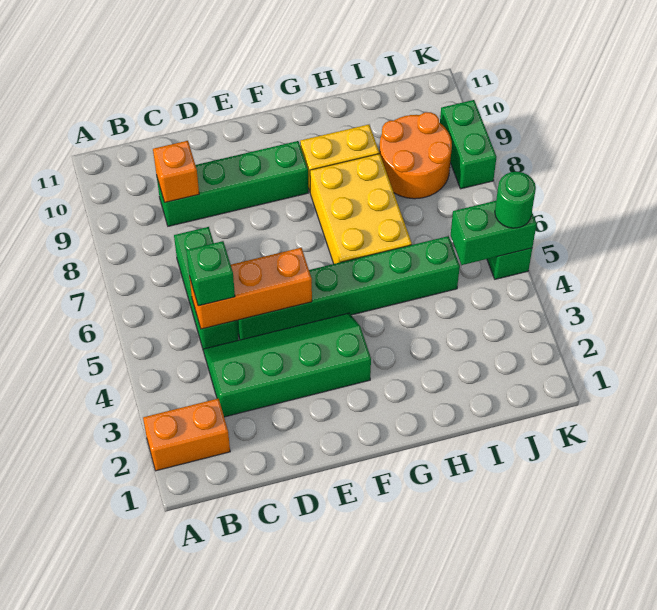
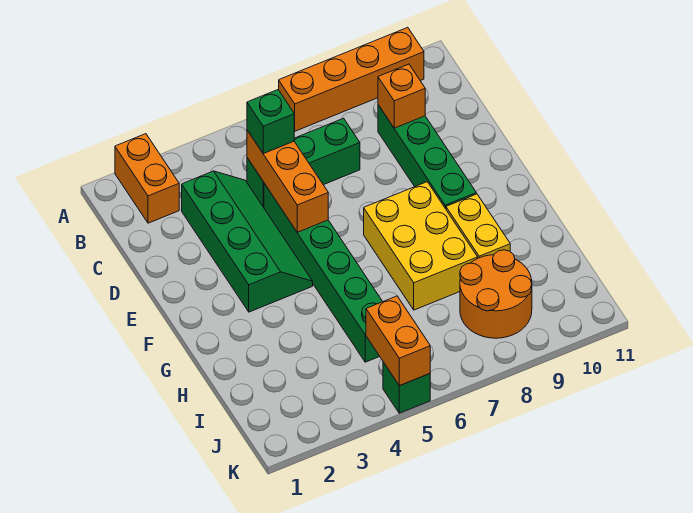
none -> orange 1x4 brick [279,28,424,131]
yellow 2x3 brick [310,154,412,264] -> yellow 2x3 brick turned to [364,182,478,310]
green 1x2 brick [451,201,536,265] -> orange 1x2 brick [366,296,430,386]
green 1x1 round brick [495,172,536,228] -> none
green 1x2 brick [440,100,496,189] -> none

